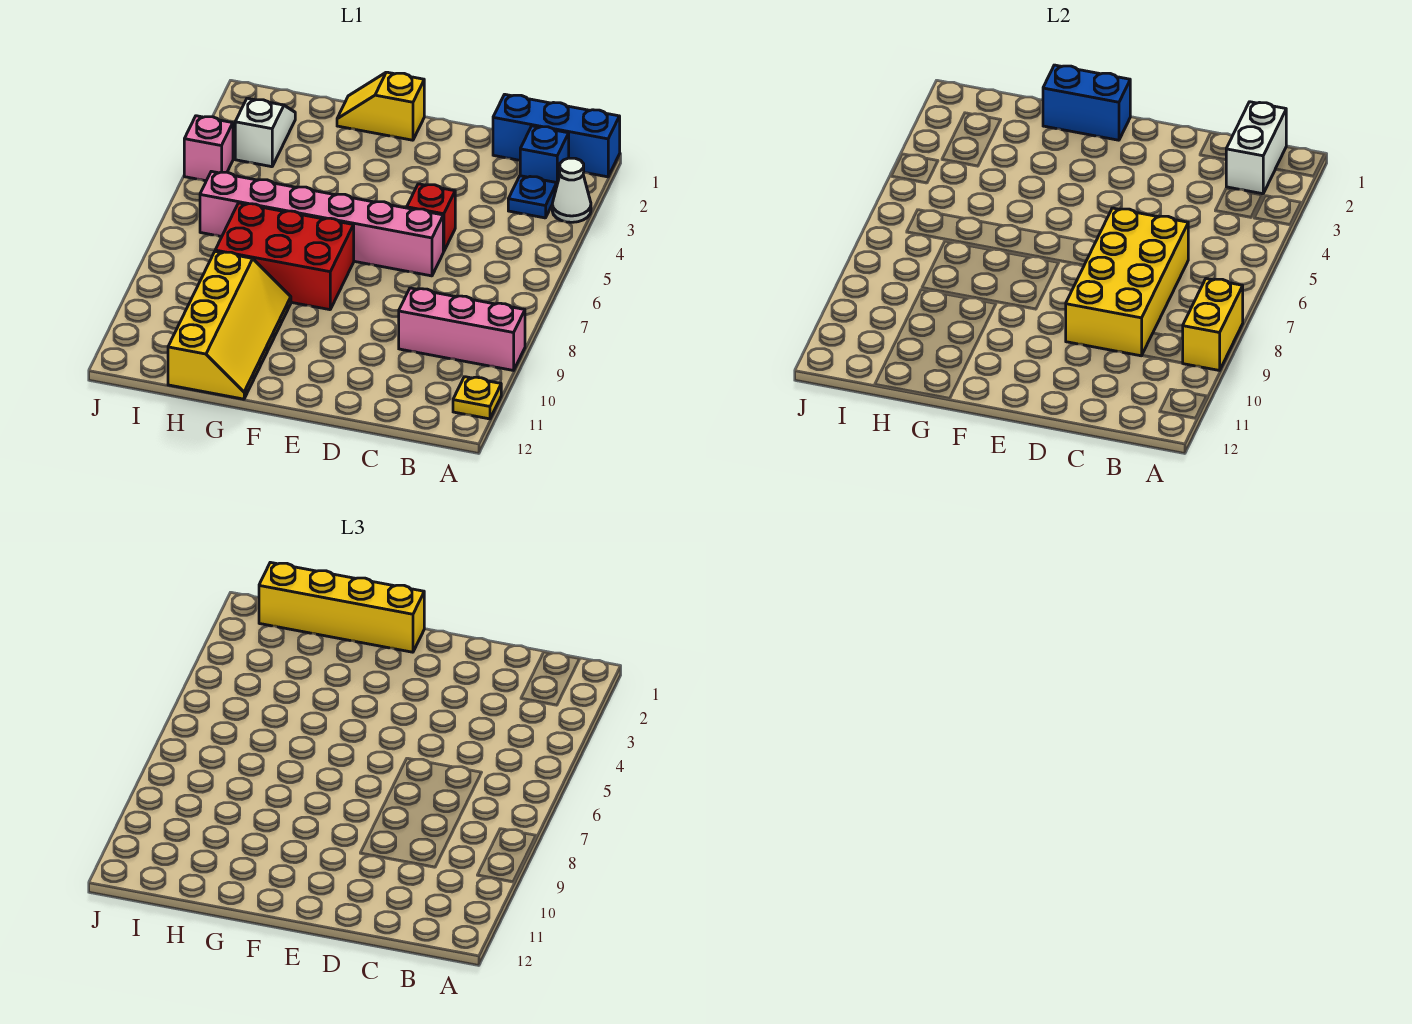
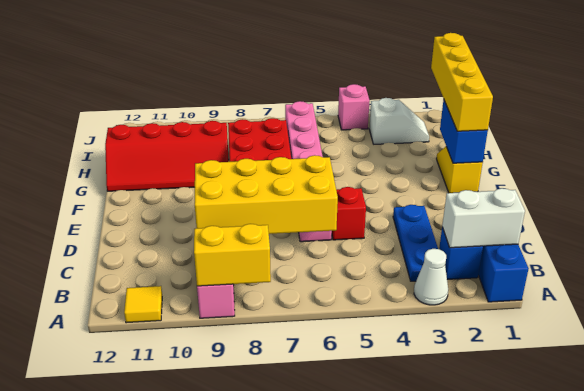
yellow 1x1 plate [453,377,501,419] -> yellow 1x1 tile [124,286,162,323]
blue 1x1 plate [508,176,557,218] -> blue 1x3 plate [393,205,438,281]
yellow 2x4 slope [168,251,291,399] -> red 2x4 slope [105,121,229,191]

